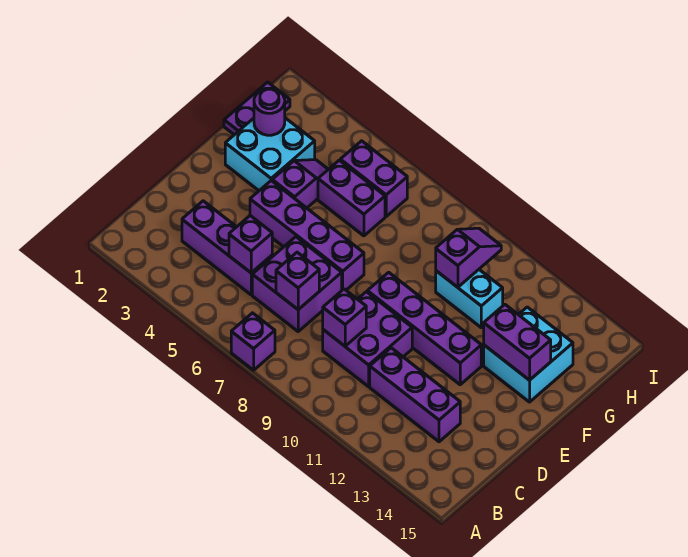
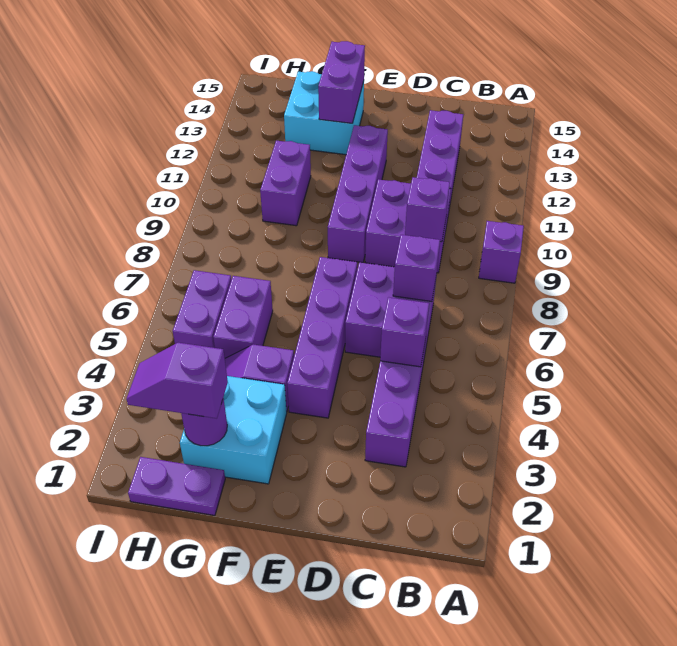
purple 1x1 brick [231,313,275,370] -> purple 1x1 brick moved to [479,221,524,283]
cyan 1x2 brick [436,270,503,328] -> purple 1x2 brick [260,141,311,226]
purple 1x2 slope [436,228,501,287] -> purple 1x2 slope moved to [127,343,228,418]

